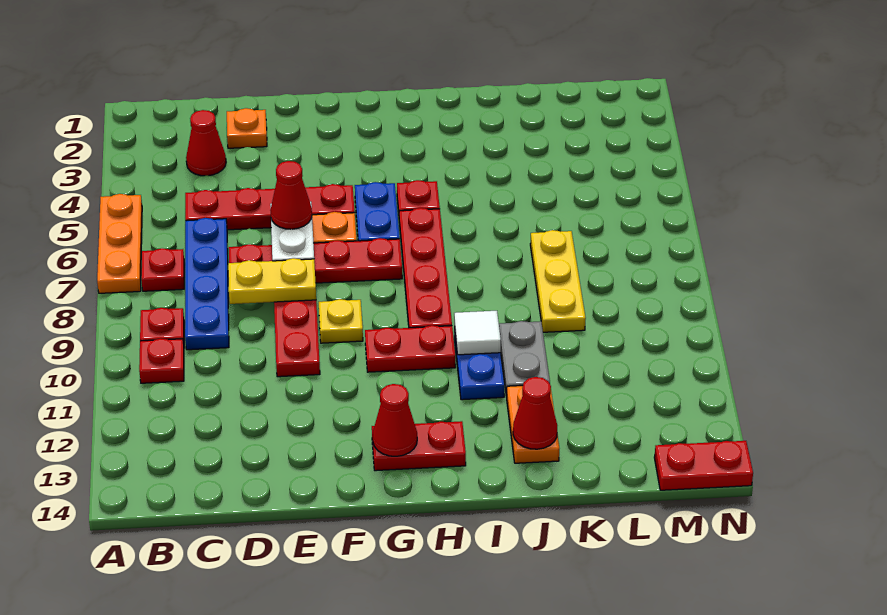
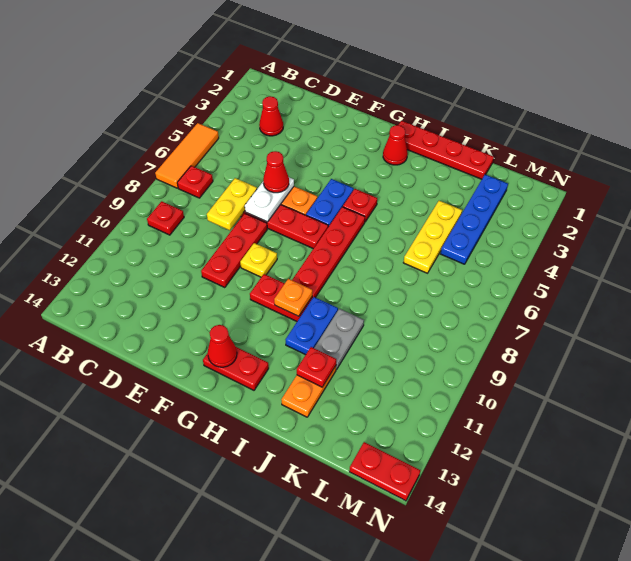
orange 1x3 plate [97,194,142,293] -> orange 1x3 tile [155,123,219,188]
red 1x1 plate [139,338,184,383] -> red 1x1 plate moved to [297,347,336,387]
red 1x4 plate [185,184,355,230] -> red 1x4 plate moved to [399,121,494,179]
blue 1x4 plate [185,218,229,350] -> blue 1x4 plate moved to [441,175,508,264]
orange 1x1 plate [227,108,267,148] -> orange 1x1 plate moved to [274,279,312,316]
yellow 1x2 plate [228,258,316,304] -> yellow 1x2 plate turned to [207,178,257,230]
white 1x1 tile [454,311,501,355] -> none
red 1x1 cone [513,377,557,449] -> red 1x1 cone moved to [383,125,408,165]
yellow 1x3 plate [530,230,586,332] -> yellow 1x3 plate moved to [403,201,462,273]

